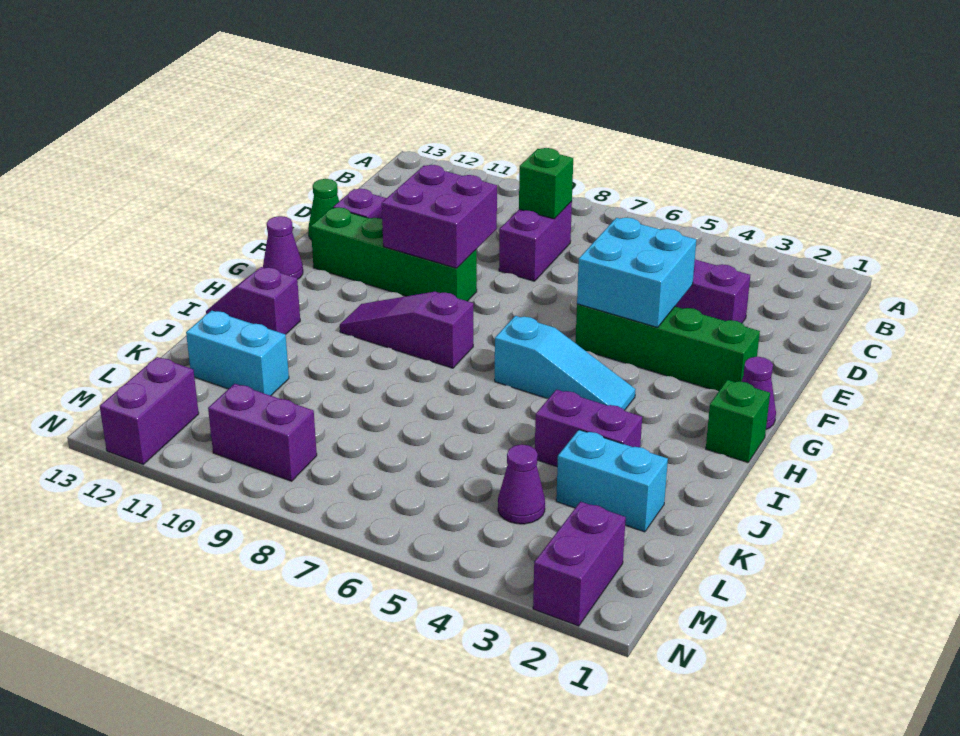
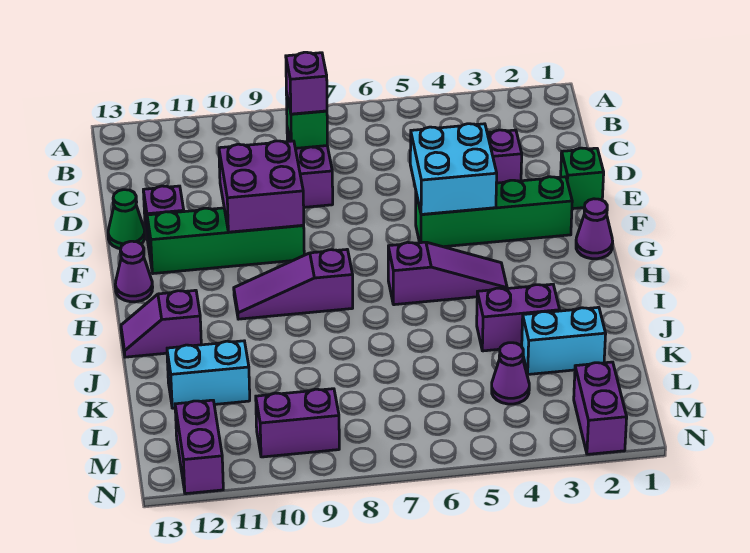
none -> purple 1x1 brick [286,52,327,114]
green 1x1 brick [706,380,770,463] -> green 1x1 brick moved to [561,148,604,209]
cyan 1x3 slope [495,316,636,410] -> purple 1x3 slope [388,242,507,305]

